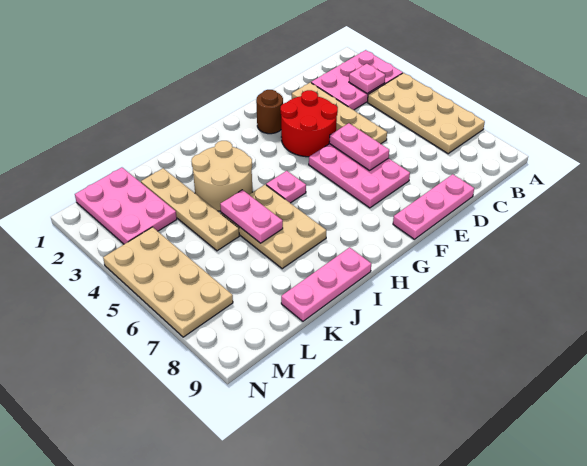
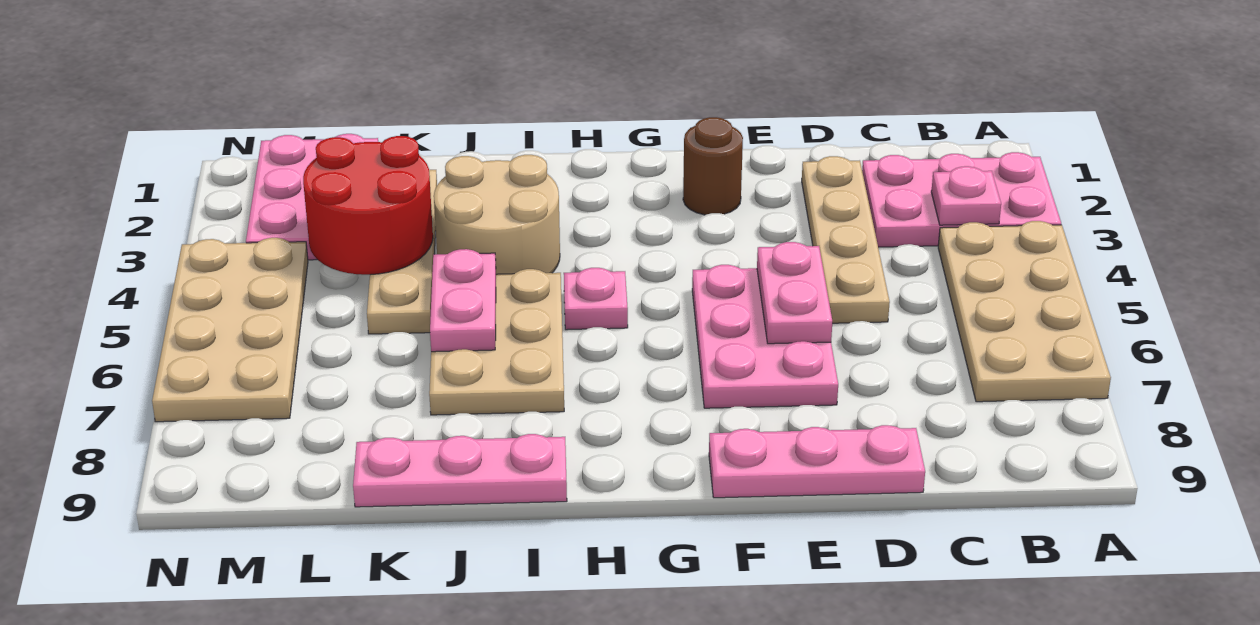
red 2x2 round brick [280,90,338,157] -> red 2x2 round brick moved to [303,136,433,275]

